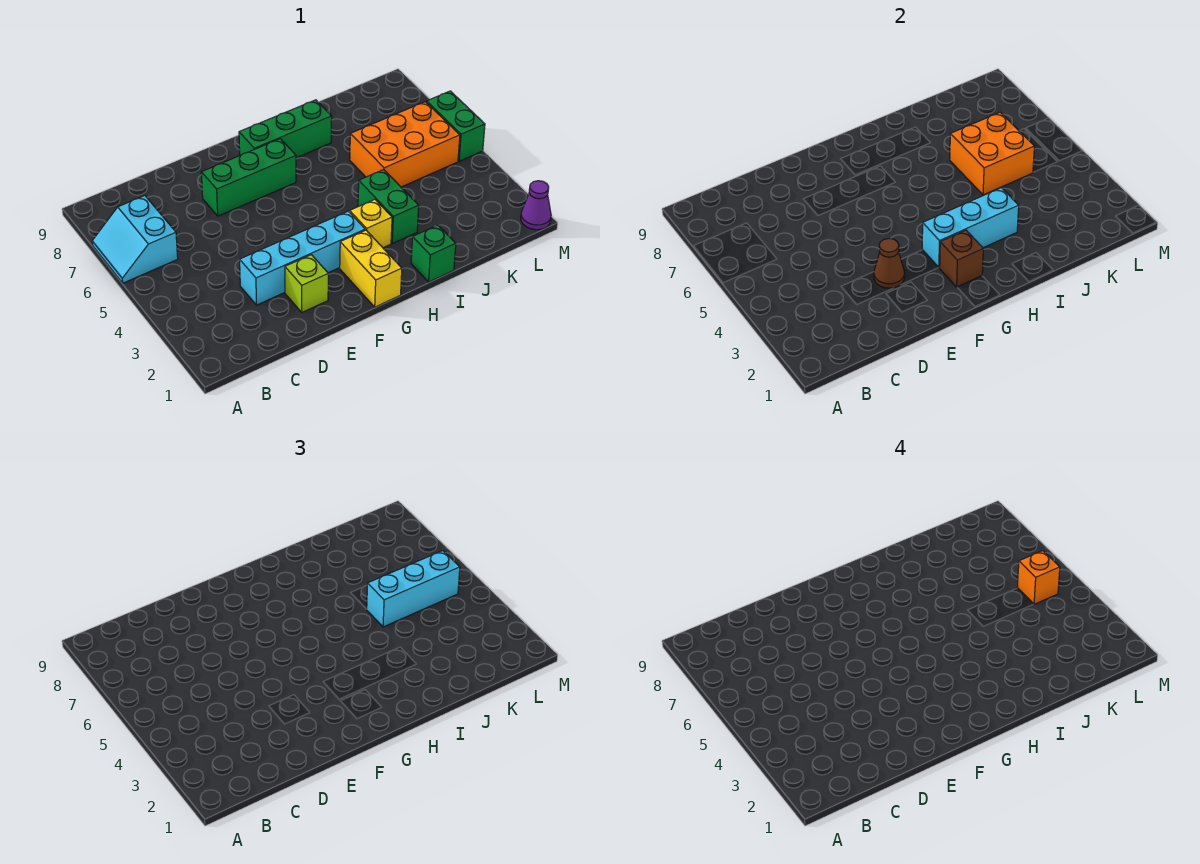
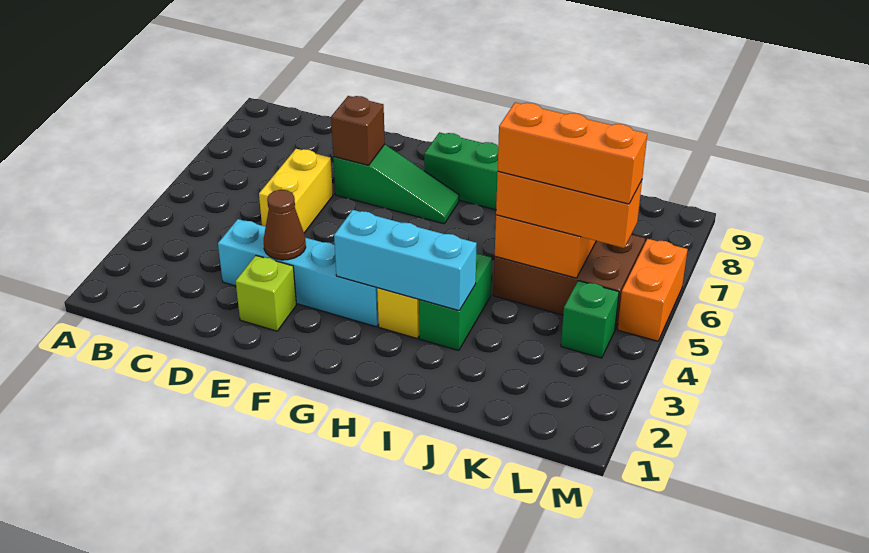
cyan 2x2 slope [92,196,178,283] -> none
green 1x3 brick [201,139,296,216] -> green 1x3 slope [333,144,459,224]
yellow 1x2 brick [340,230,402,307] -> yellow 1x2 brick moved to [259,149,333,233]
brown 1x1 brick [940,230,983,287] -> brown 1x1 brick moved to [331,96,385,165]
green 1x1 brick [411,225,456,282] -> green 1x1 brick moved to [561,281,619,358]
orange 2x3 brick [350,102,460,187] -> brown 2x3 brick [493,235,645,329]
cyan 1x3 brick [367,551,460,627] -> orange 1x3 brick [496,171,642,248]
orange 1x1 brick [1017,551,1060,604] -> orange 1x3 brick [498,102,647,204]
purple 1x1 cone [521,181,551,230] -> none
green 1x2 brick [427,91,485,161] -> orange 1x2 brick [618,239,688,341]

